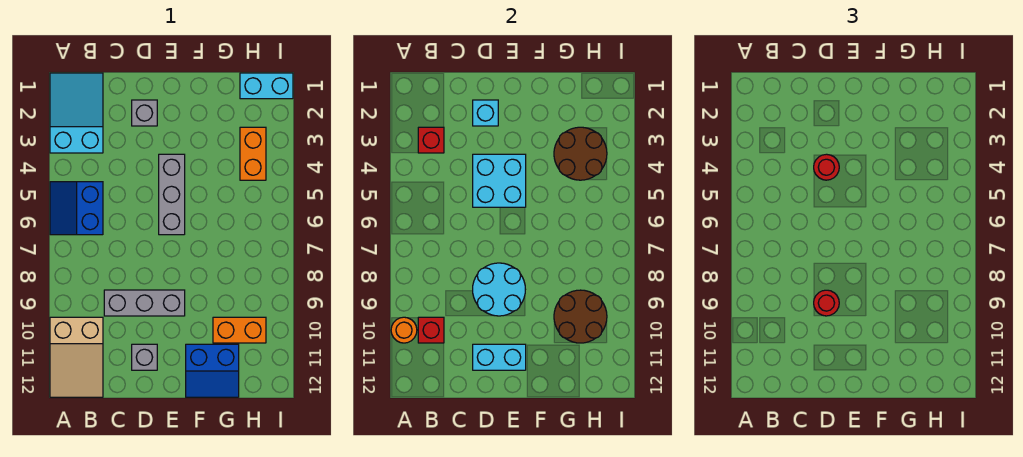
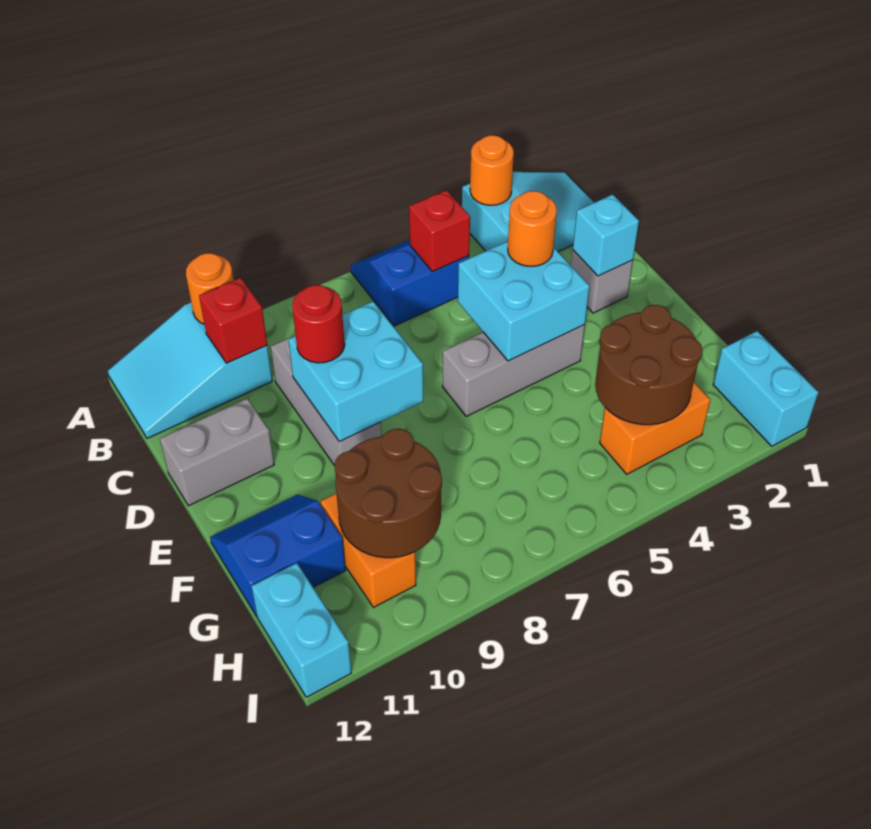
none -> orange 1x1 round brick [470,135,514,205]
tan 2x3 slope [50,317,103,397] -> cyan 2x3 slope [108,302,272,438]
red 1x1 brick [418,127,444,153] -> red 1x1 brick moved to [409,190,470,272]
red 1x1 round brick [814,154,839,180] -> orange 1x1 round brick [508,191,557,266]
cyan 2x2 round brick [473,263,525,316] -> cyan 2x2 brick [288,302,423,441]
grey 1x1 brick [132,344,157,370] -> grey 1x2 brick [160,399,274,506]
cyan 1x2 brick [473,344,526,370] -> cyan 1x2 brick moved to [252,563,351,697]
blue 2x2 slope [186,344,239,397] -> blue 2x2 slope turned to [210,495,346,616]

